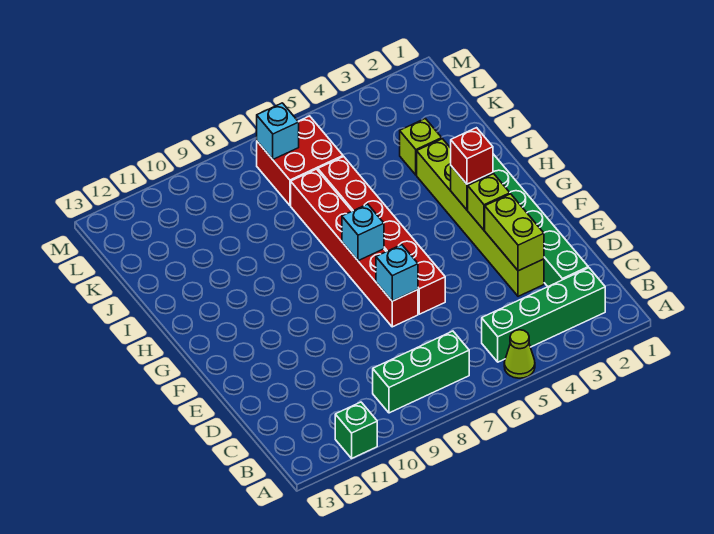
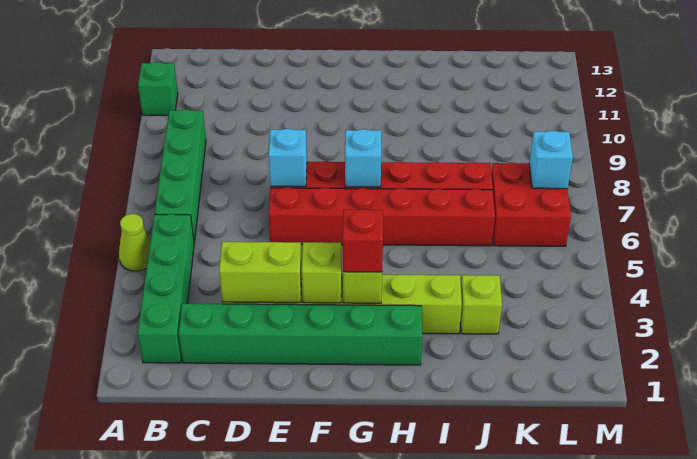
green 1x3 brick [373,331,469,413] -> green 1x4 brick [155,109,206,242]

